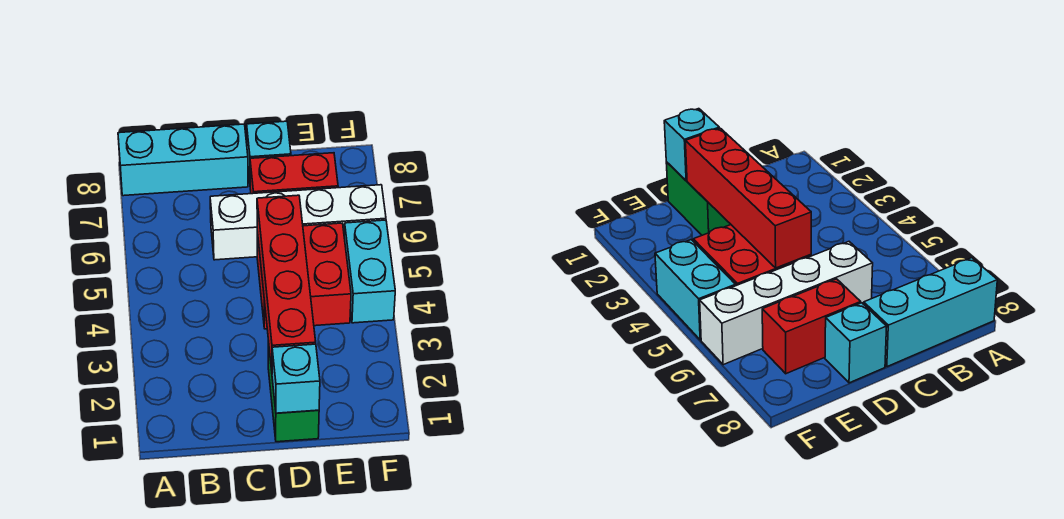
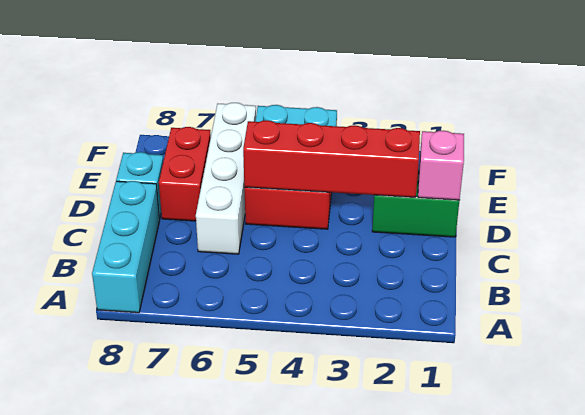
cyan 1x1 brick [272,344,320,413] -> pink 1x1 brick [418,131,464,200]

